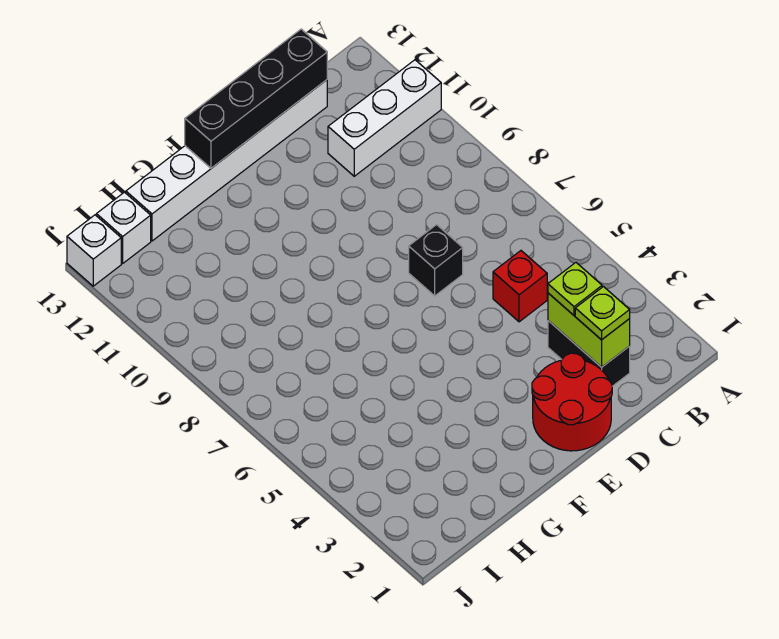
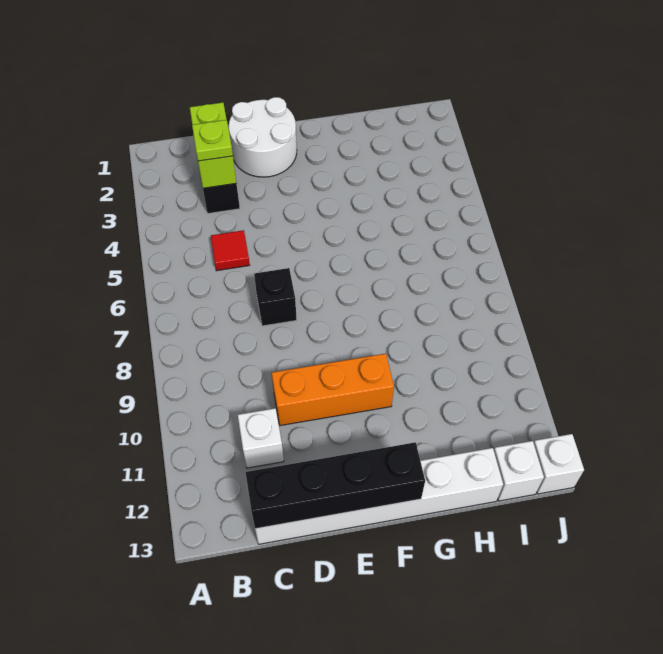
white 1x3 brick [328,60,441,176] -> white 1x1 brick [238,408,284,468]
lime 1x1 plate [575,287,630,340] -> none
red 1x1 brick [493,251,547,322] -> red 1x1 tile [211,230,250,271]
red 2x2 round brick [532,353,612,451] -> white 2x2 round brick [229,97,297,177]
none -> orange 1x3 brick [272,354,394,426]

